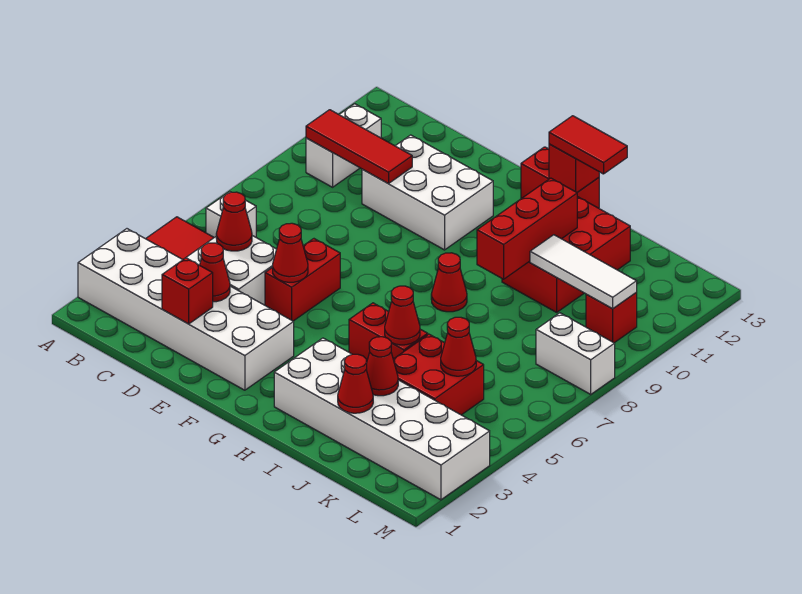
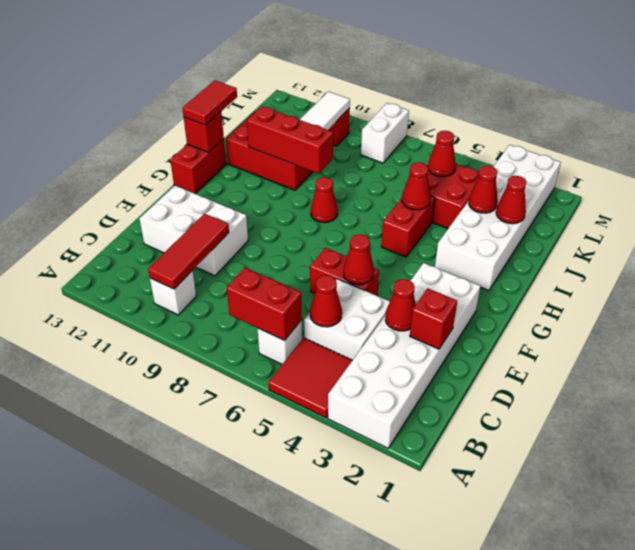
none -> red 1x2 brick [227,268,302,340]
white 1x2 brick [306,104,381,187] -> white 1x1 brick [150,271,196,315]
white 2x3 brick [362,135,493,250] -> white 2x3 brick turned to [139,186,248,276]

